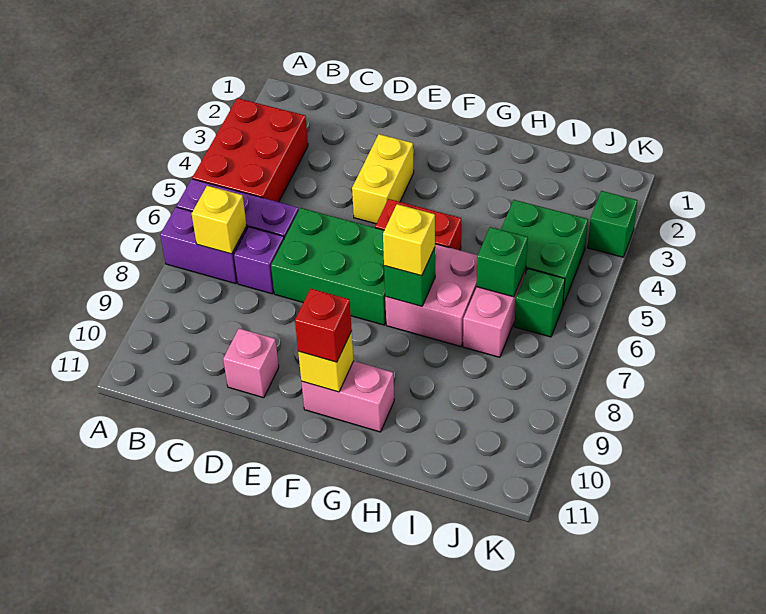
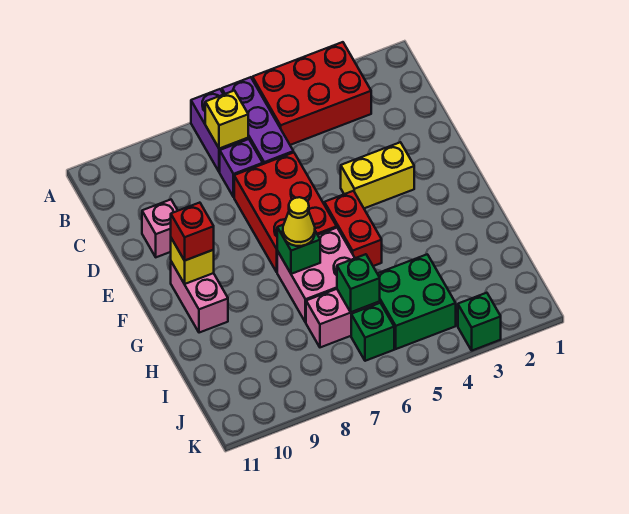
green 2x3 brick [271,208,386,325] -> red 2x3 brick [234,152,337,272]
yellow 1x1 brick [383,204,435,276] -> yellow 1x1 cone [283,197,315,246]

